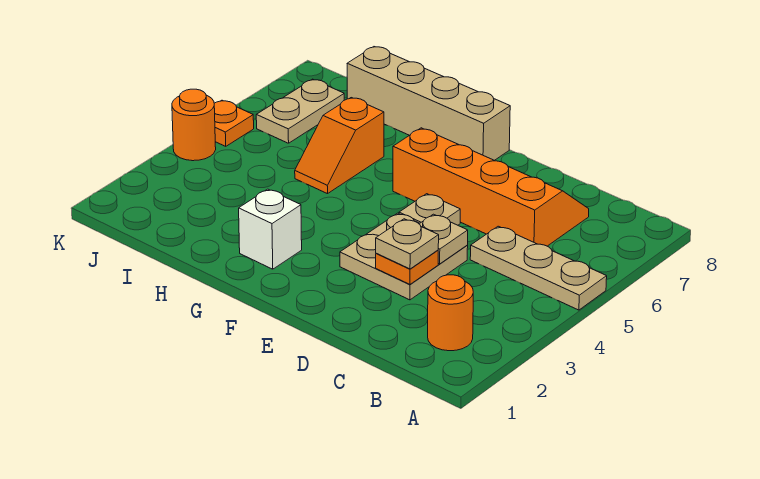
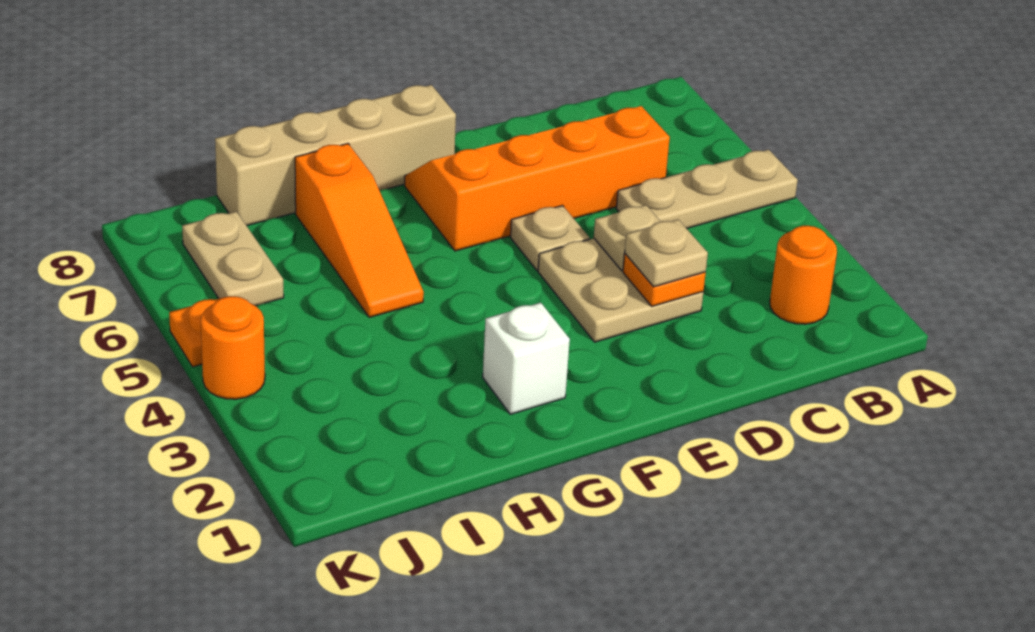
orange 1x2 slope [295,98,384,194] -> orange 1x3 slope [295,144,424,317]

